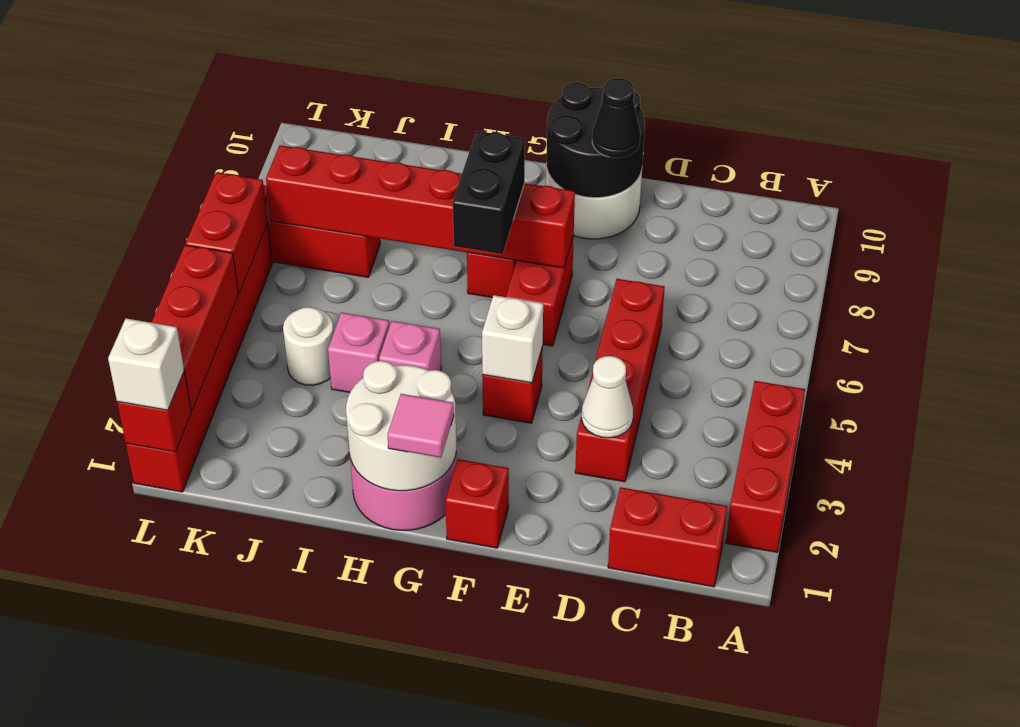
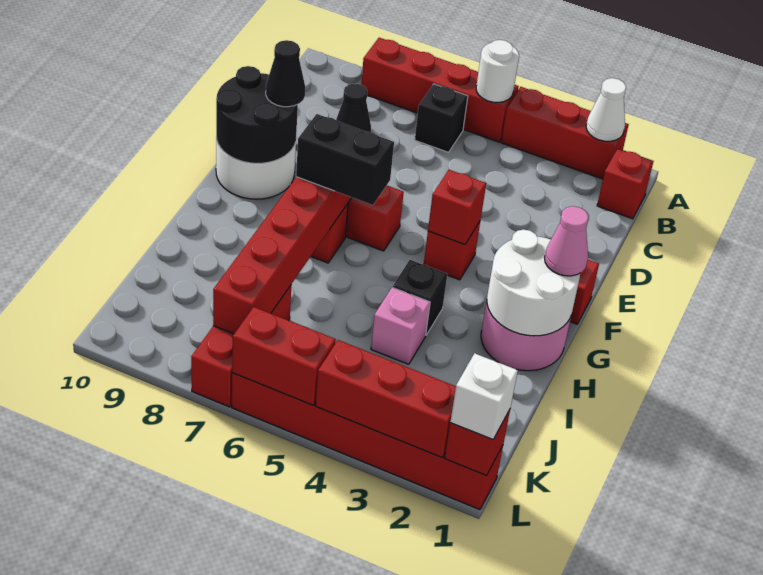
red 1x2 brick [608,487,727,587] -> red 1x1 brick [597,149,653,219]
none -> black 1x1 brick [415,84,468,152]
none -> black 1x1 cone [336,83,371,132]
red 1x4 brick [575,279,665,482] -> red 1x4 brick moved to [361,38,519,142]
white 1x1 cone [582,356,633,438] -> white 1x1 cone moved to [586,78,626,141]
white 1x1 brick [482,295,543,383] -> red 1x1 brick [428,170,486,245]
pink 1x1 tile [388,394,454,458] -> pink 1x1 cone [545,206,589,276]
pink 1x1 brick [379,321,441,371] -> black 1x1 brick [393,260,447,335]
white 1x1 round brick [283,307,334,385] -> white 1x1 round brick moved to [476,40,519,102]

